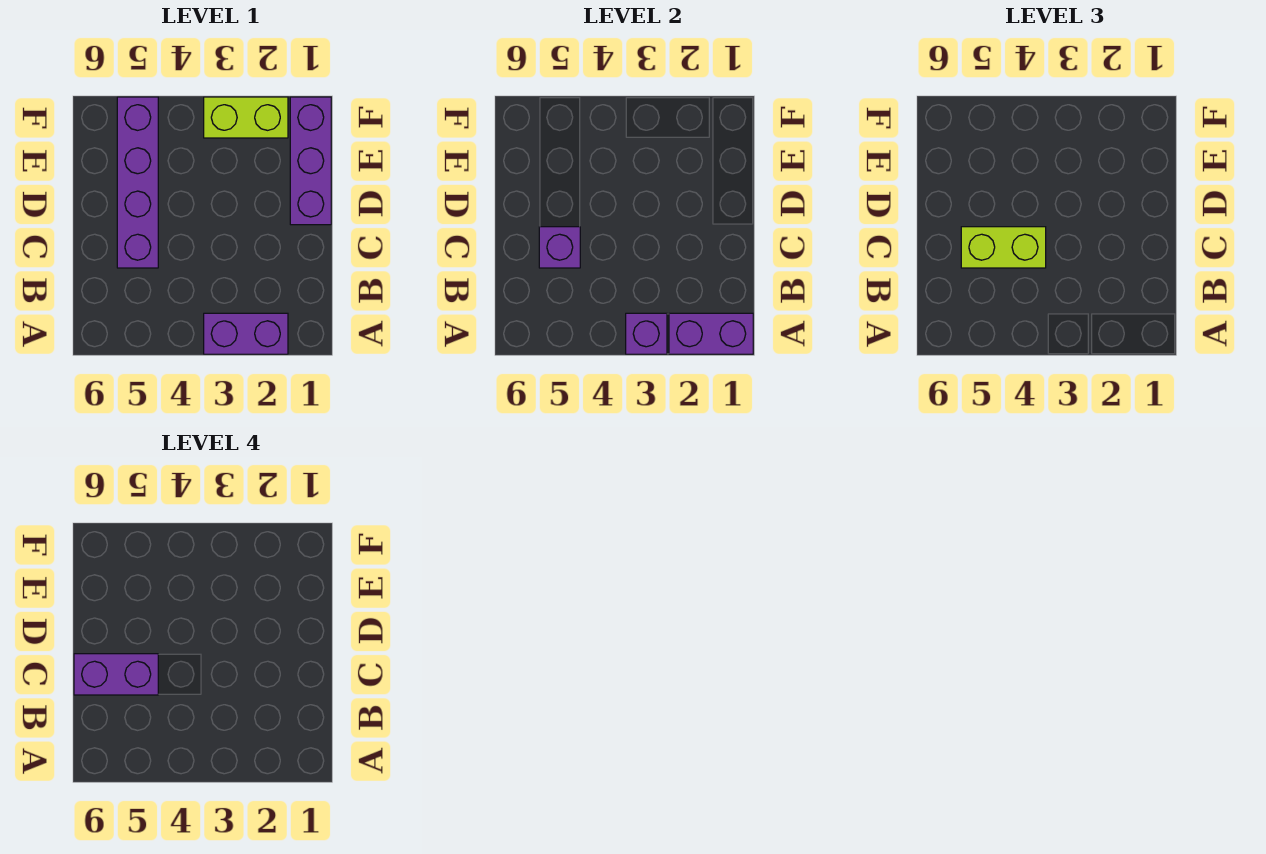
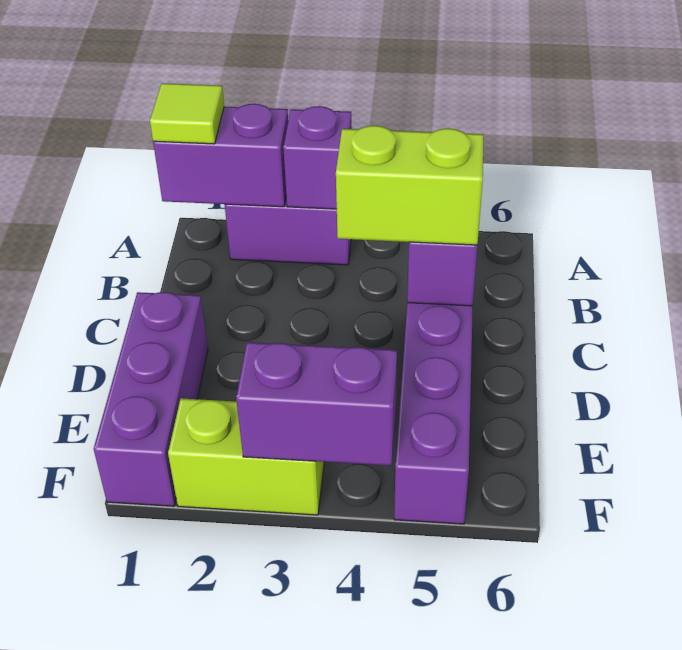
none -> lime 1x1 tile [150,83,224,144]
purple 1x2 brick [74,654,158,695] -> purple 1x2 brick moved to [236,342,397,466]

